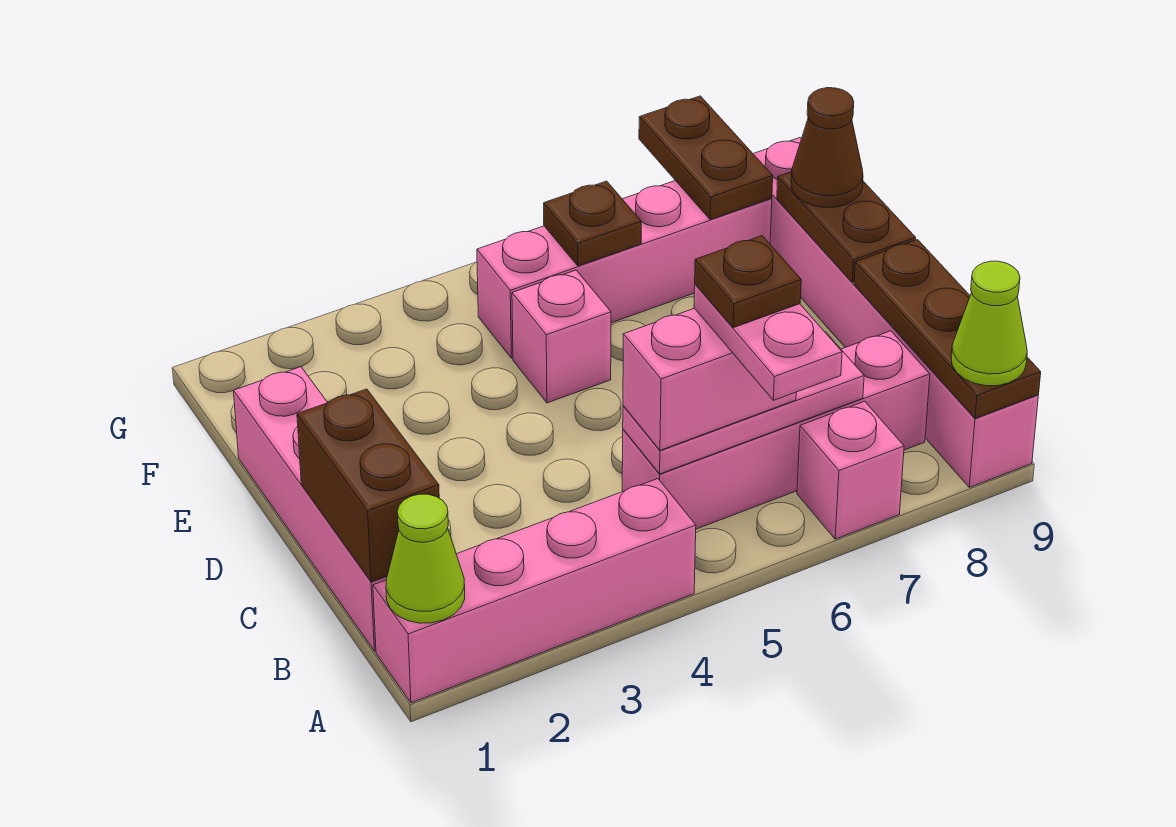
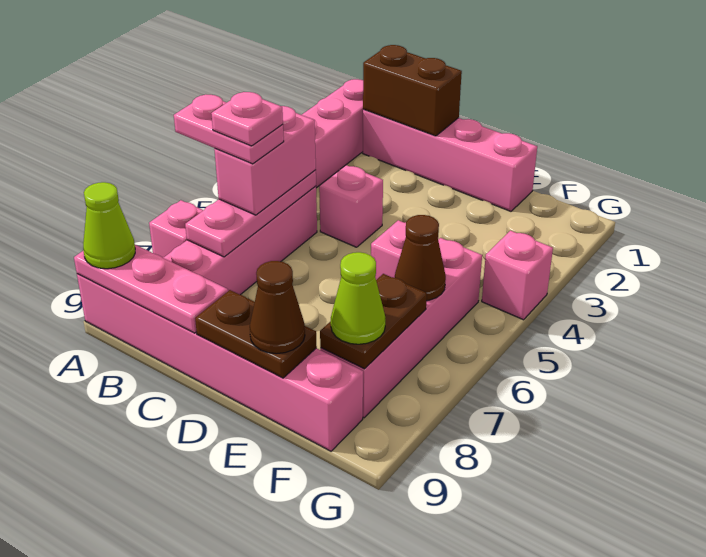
lime 1x1 cone [386,494,465,623] -> lime 1x1 cone moved to [331,252,385,344]
brown 1x3 plate [854,240,1041,418] -> pink 1x3 plate [74,245,228,333]
brown 1x1 plate [695,236,801,328] -> pink 1x1 plate [211,92,283,146]
none -> pink 1x1 brick [319,165,383,247]
brown 1x1 plate [544,181,641,266] -> brown 1x1 cone [395,215,446,301]
brown 1x2 plate [639,96,773,220] -> brown 1x2 plate turned to [320,274,427,369]
none -> pink 1x1 brick [482,231,553,320]

